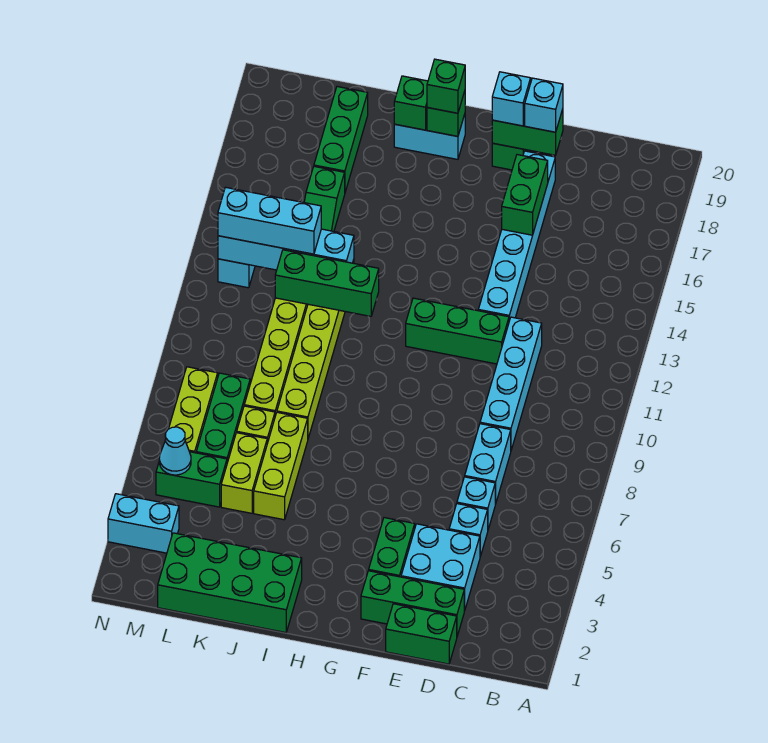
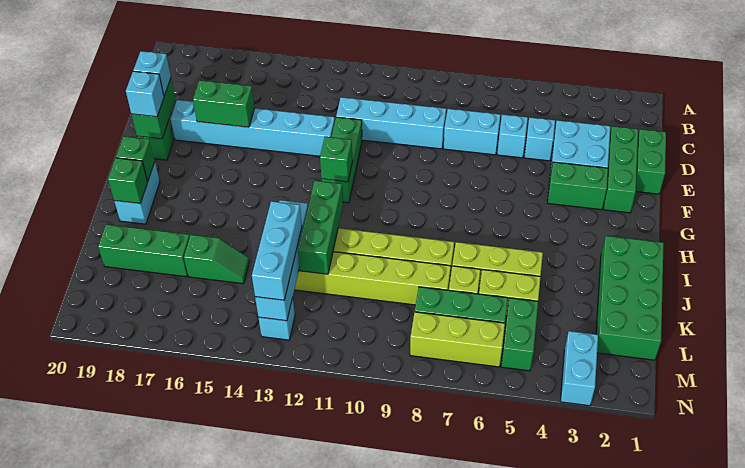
green 1x1 brick [427,59,465,113] -> green 1x1 brick moved to [320,137,353,182]
cyan 1x1 cone [159,427,191,475] -> none

